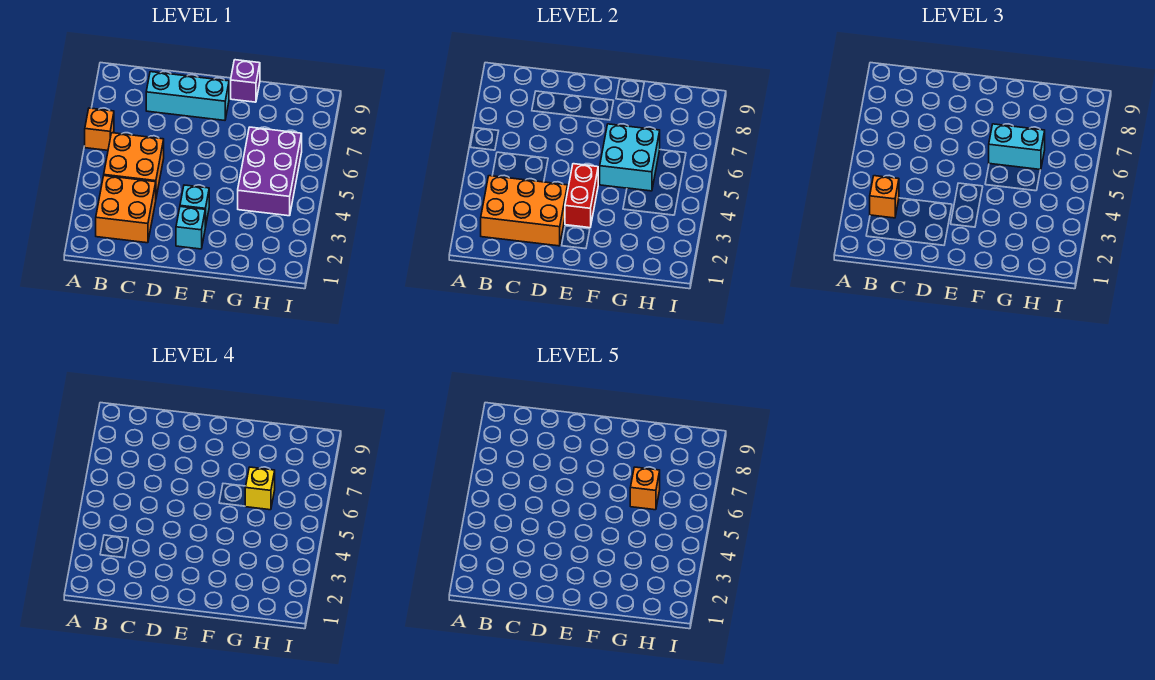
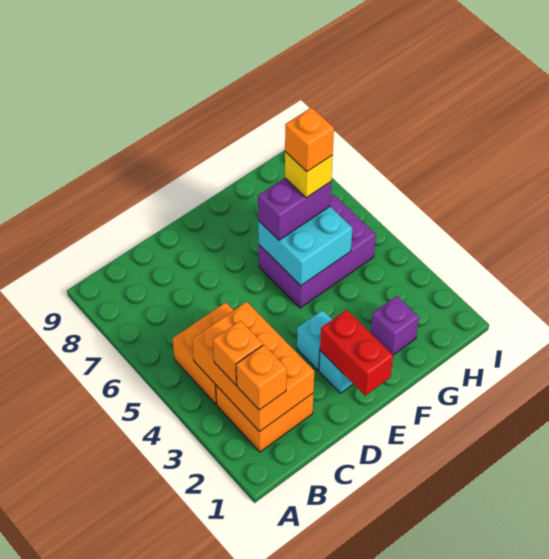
orange 1x1 brick [85,108,114,150] -> orange 1x1 brick moved to [236,345,287,410]
orange 2x3 brick [481,176,568,246] -> orange 2x3 brick turned to [192,302,314,432]
cyan 1x3 brick [146,72,229,120] -> none
red 1x2 brick [565,164,598,228] -> red 1x2 brick moved to [320,310,393,396]
cyan 1x2 brick [989,124,1045,170] -> purple 1x2 brick [258,178,331,240]
purple 1x1 brick [231,60,260,102] -> purple 1x1 brick moved to [371,296,419,355]
purple 2x3 brick [238,127,302,216] -> purple 2x3 brick turned to [259,195,376,308]

